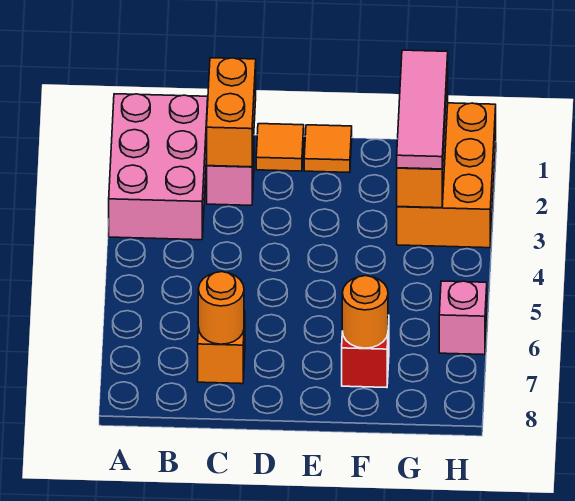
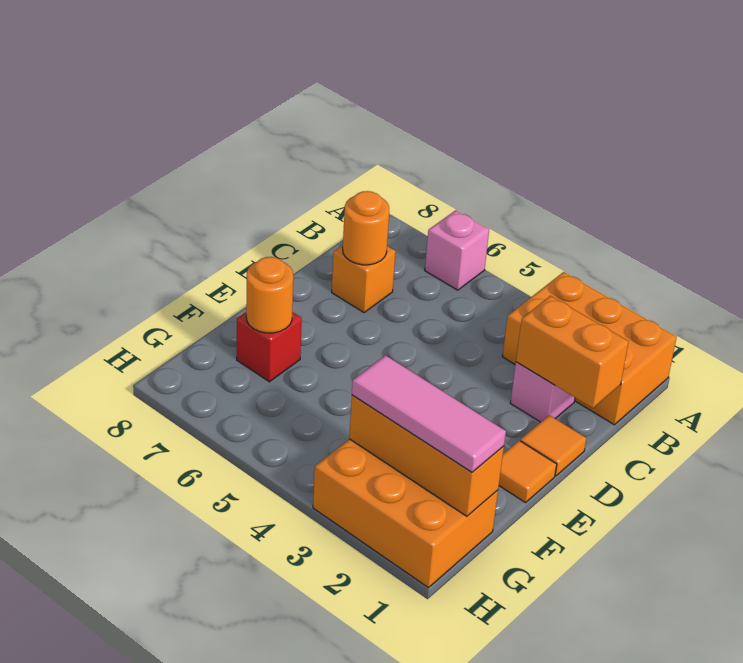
pink 2x3 brick [109,94,208,240] -> orange 2x3 brick [502,272,677,425]
pink 1x1 brick [439,281,487,355] -> pink 1x1 brick moved to [425,210,489,290]

